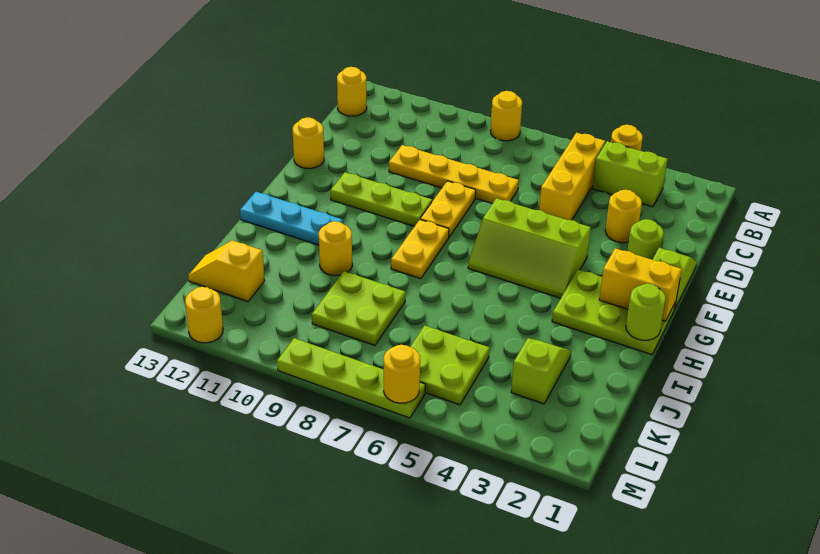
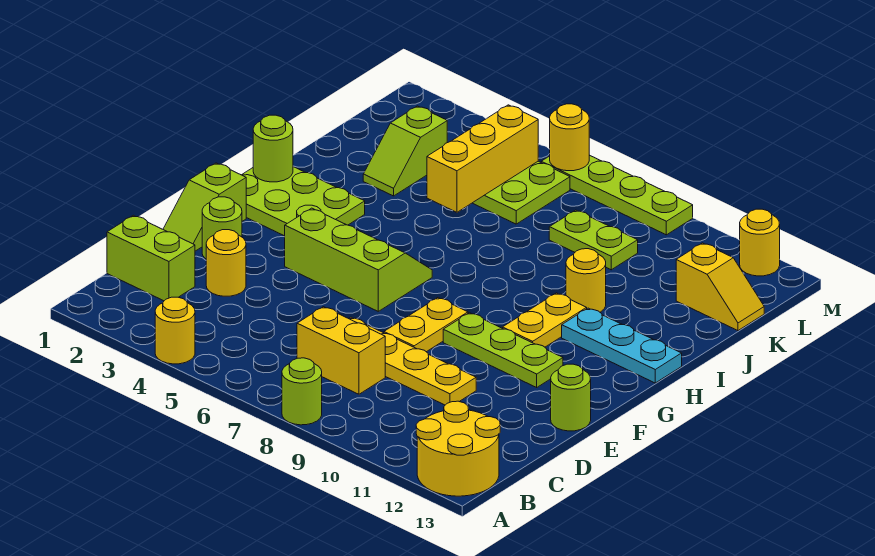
yellow 1x1 round brick [490,91,522,141] -> lime 1x1 round brick [282,358,322,425]
lime 1x2 brick [593,141,667,207] -> lime 1x2 brick moved to [107,215,195,301]
yellow 1x3 brick [539,133,605,220] -> yellow 1x3 brick moved to [427,105,538,212]
yellow 1x1 round brick [337,67,367,116] -> yellow 2x2 round brick [416,401,500,496]
yellow 1x1 round brick [293,117,324,168] -> lime 1x1 round brick [551,364,591,431]
yellow 1x2 brick [599,248,682,321] -> yellow 1x2 brick moved to [297,307,385,394]
yellow 1x2 plate [391,220,449,279] -> yellow 1x2 plate moved to [503,293,587,347]
lime 2x2 plate [312,271,406,345] -> lime 1x2 plate [549,210,638,270]

